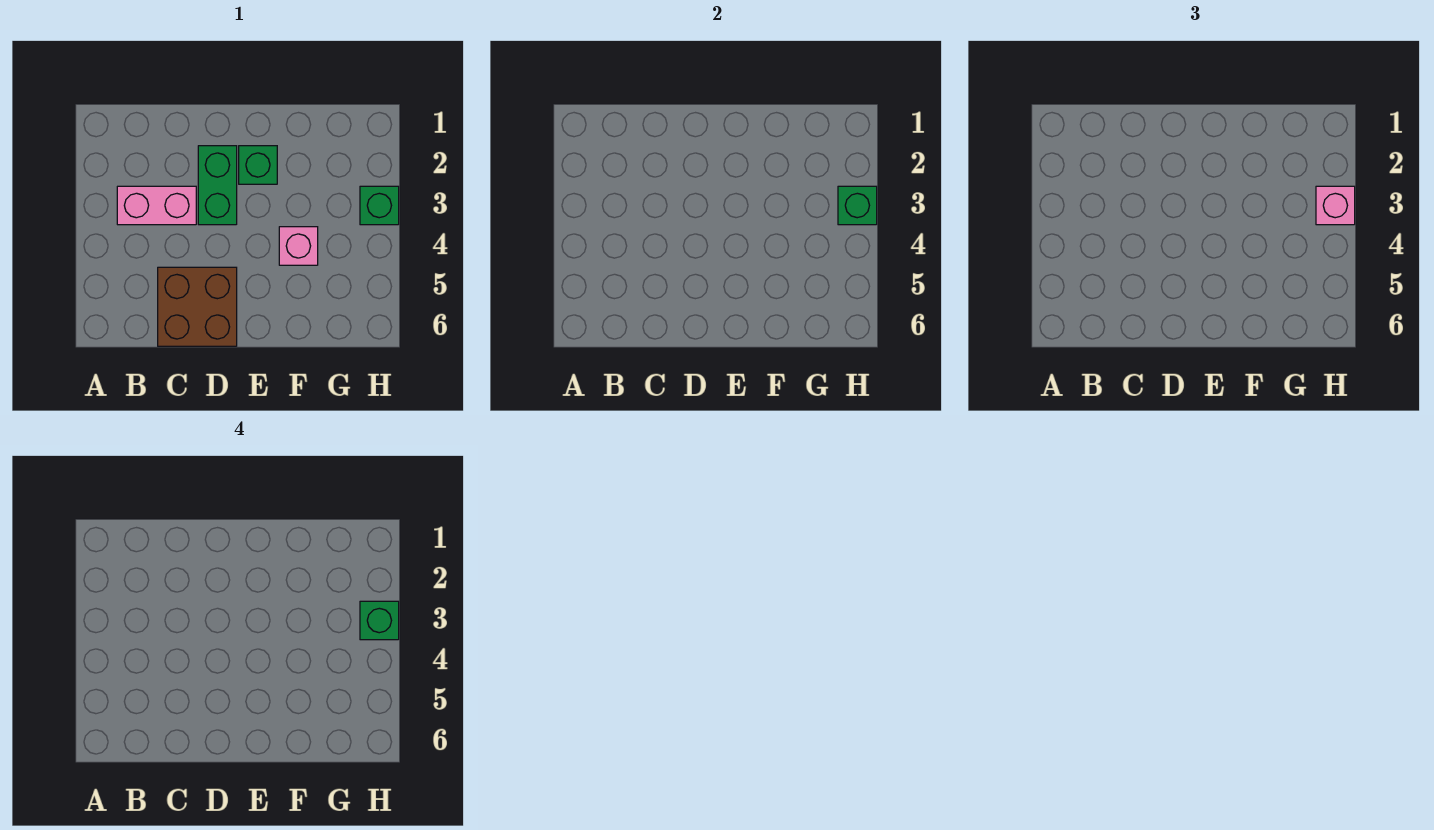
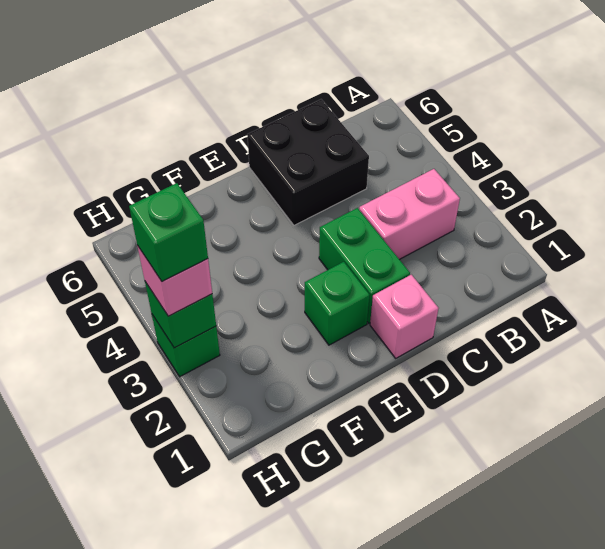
brown 2x2 brick [158,267,237,346] -> black 2x2 brick [247,99,369,225]
pink 1x1 brick [279,227,318,265] -> pink 1x1 brick moved to [370,275,439,358]

